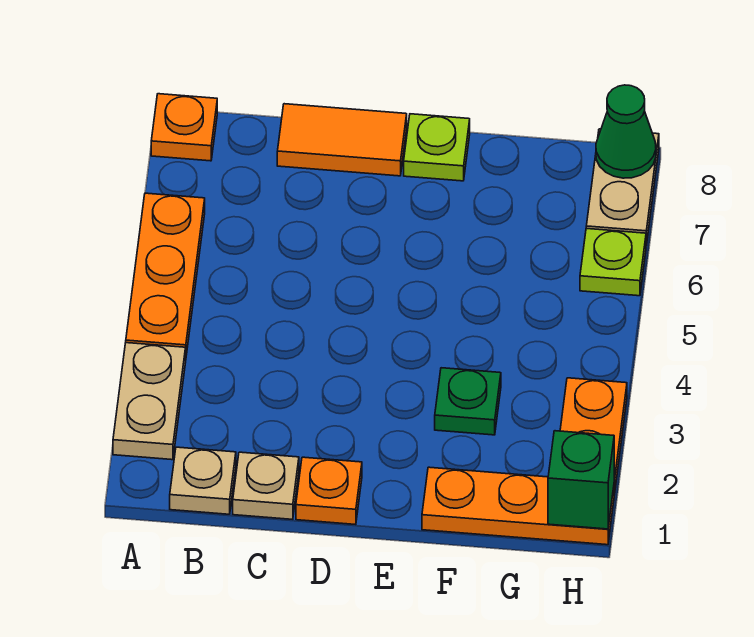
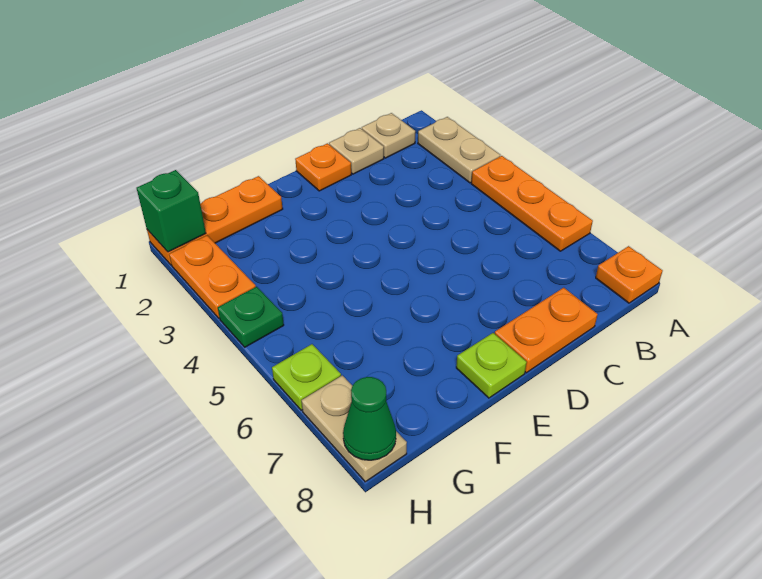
orange 1x2 tile [277,104,407,176] -> orange 1x2 plate [495,288,598,373]
green 1x1 plate [435,368,501,435] -> green 1x1 plate moved to [218,287,284,347]

